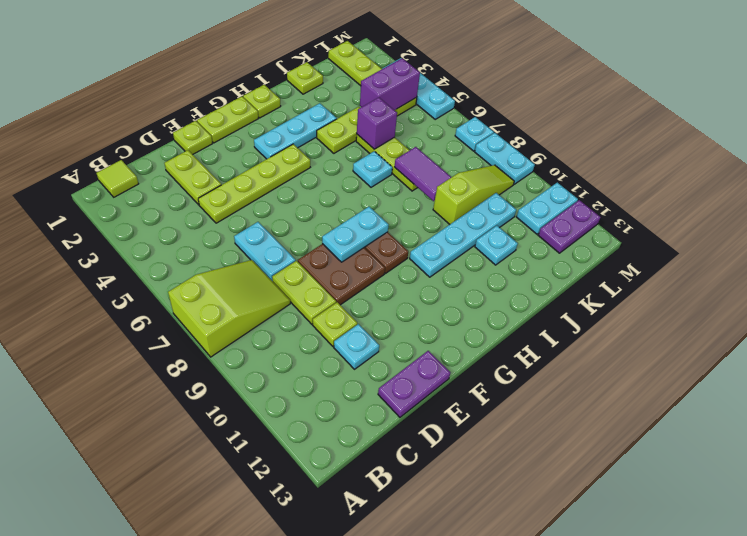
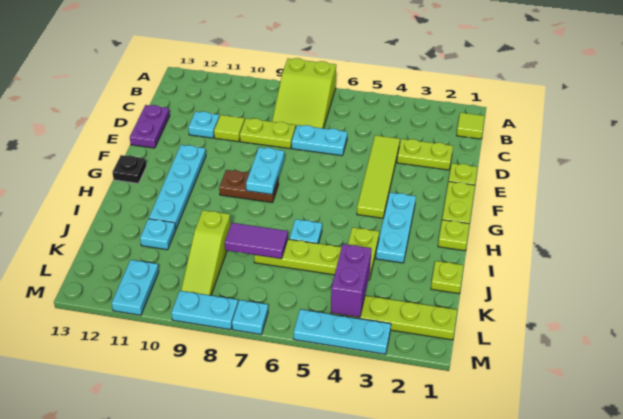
lime 1x4 plate [198,144,310,223] -> lime 1x4 tile [357,135,400,218]
lime 1x1 plate [313,302,357,346] -> lime 1x1 tile [214,115,245,142]
brown 2x2 plate [298,244,385,305] -> none
none -> black 1x1 plate [112,155,146,183]
cyan 1x4 plate [410,193,516,277] -> cyan 1x4 plate moved to [149,145,206,229]
purple 1x1 brick [357,98,397,149] -> none
purple 1x2 plate [538,200,600,253] -> none

